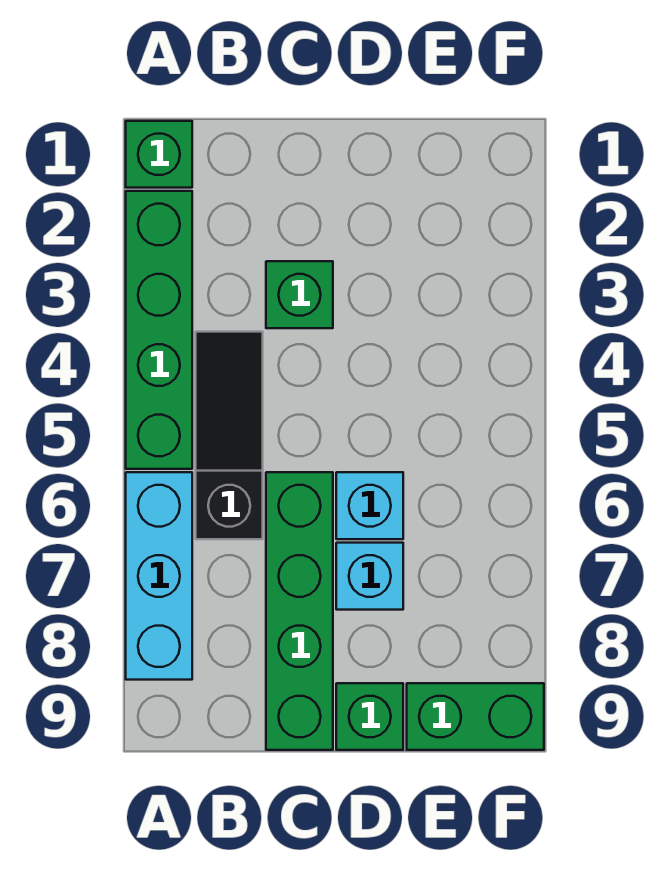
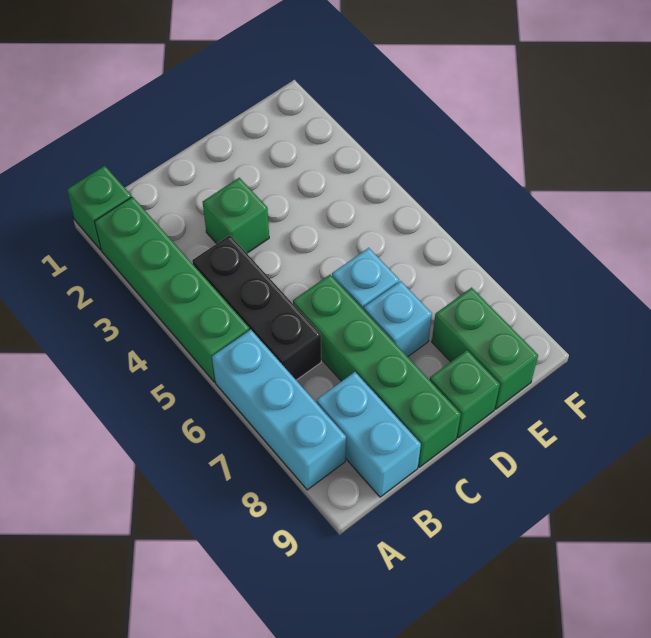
black 1x3 slope [196,332,263,539] -> black 1x3 brick [192,235,321,380]
none -> cyan 1x2 brick [317,372,421,497]
green 1x2 brick [407,683,544,750] -> green 1x2 brick turned to [432,288,538,409]

